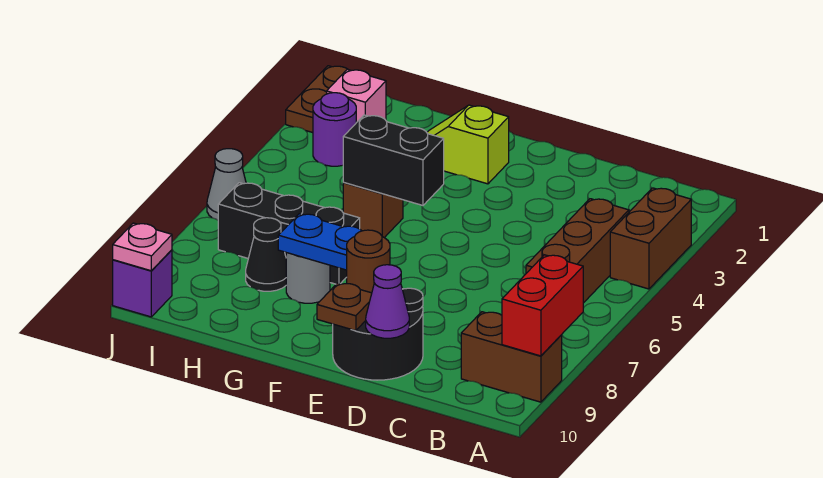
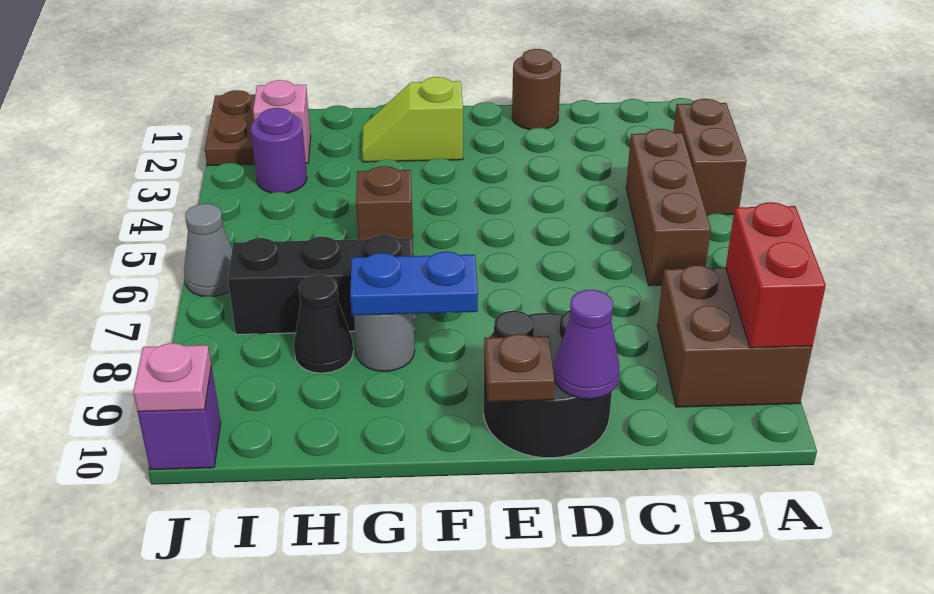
brown 1x2 brick [461,312,562,402] -> brown 2x2 brick [657,265,812,407]
brown 1x1 round brick [347,230,390,293] -> brown 1x1 round brick moved to [512,49,561,130]
black 1x2 brick [343,115,444,205] -> none

